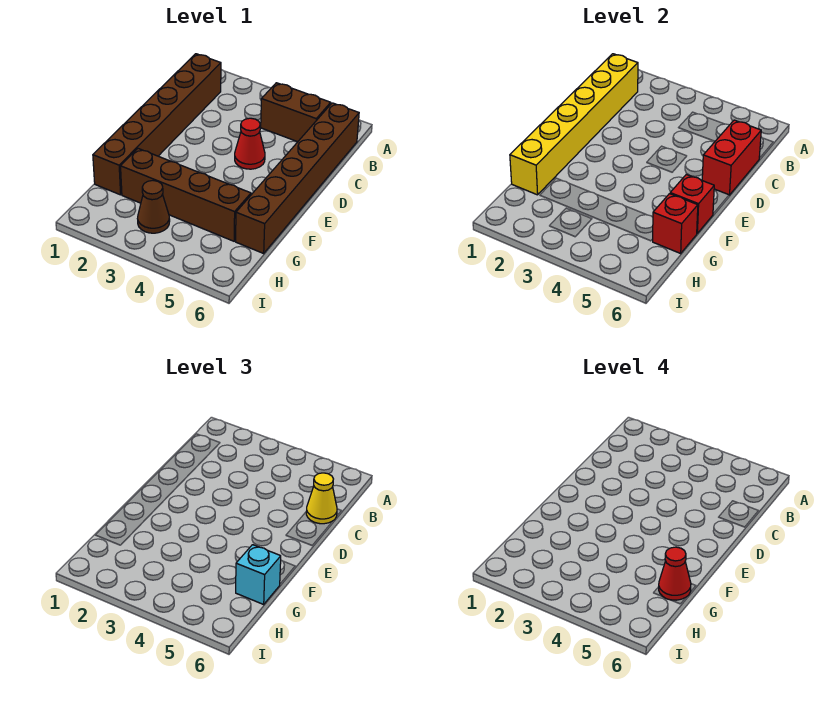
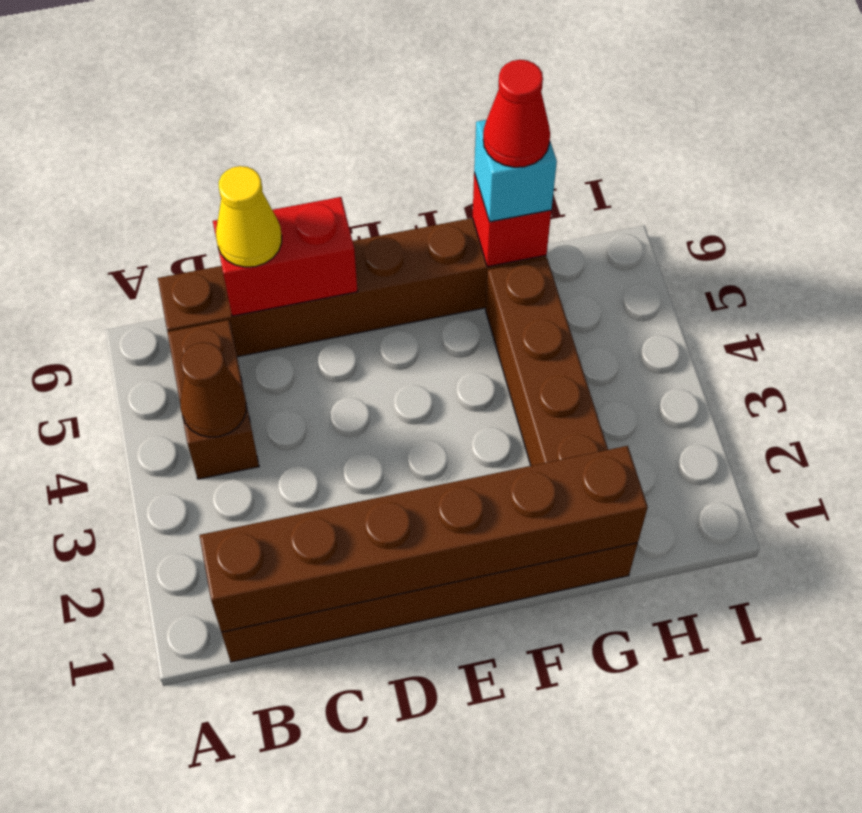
yellow 1x6 brick [510,54,638,195] -> brown 1x6 brick [200,446,648,633]
red 1x1 cone [235,118,265,169] -> none
red 1x1 brick [670,174,714,233] -> none
brown 1x1 cone [137,181,170,233] -> brown 1x1 cone moved to [180,343,246,437]

